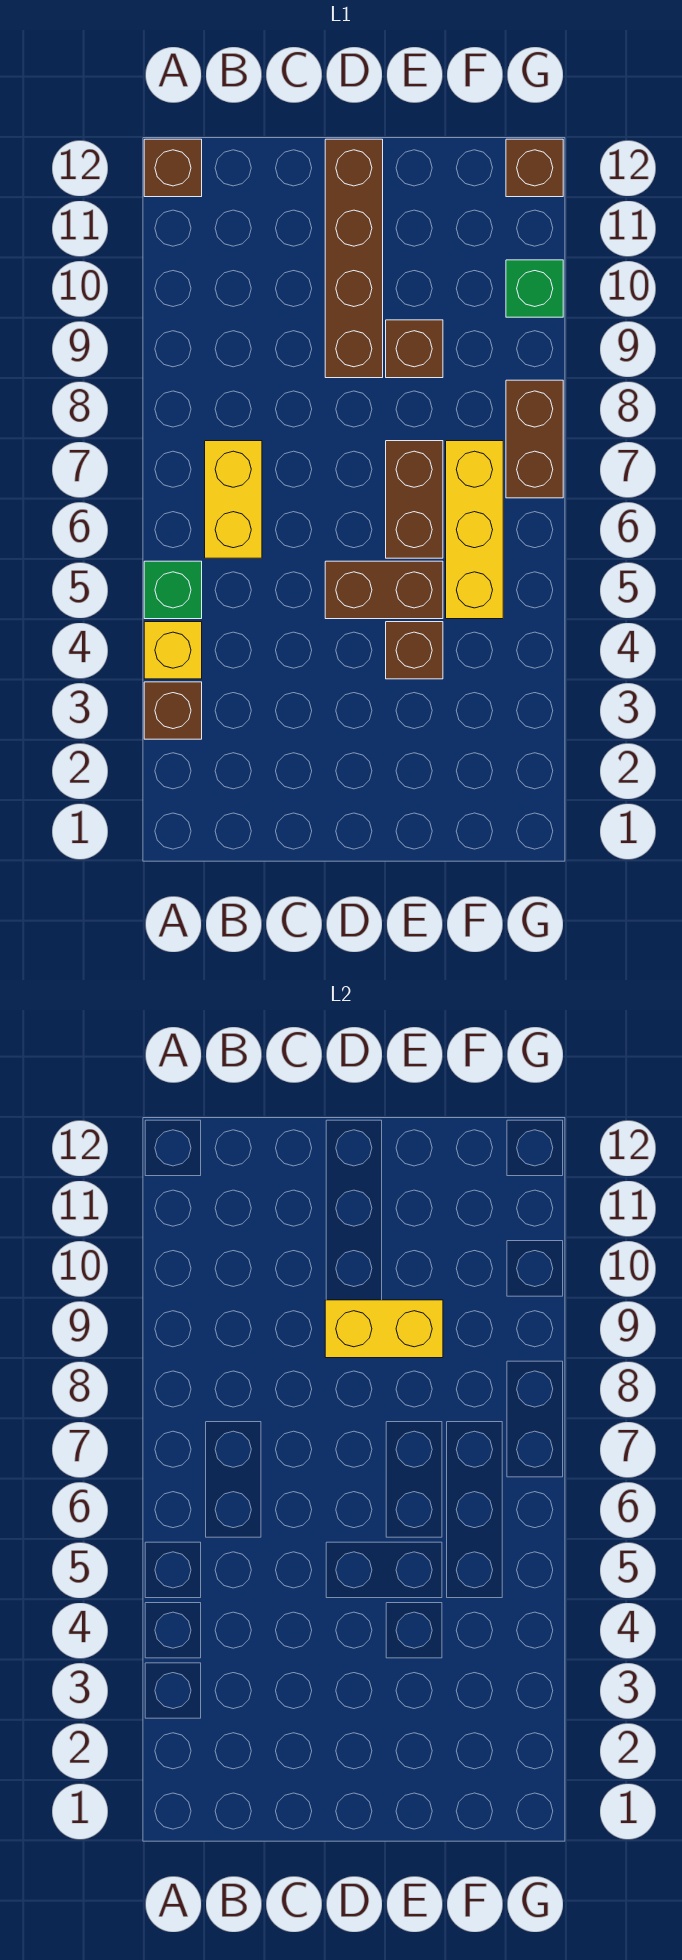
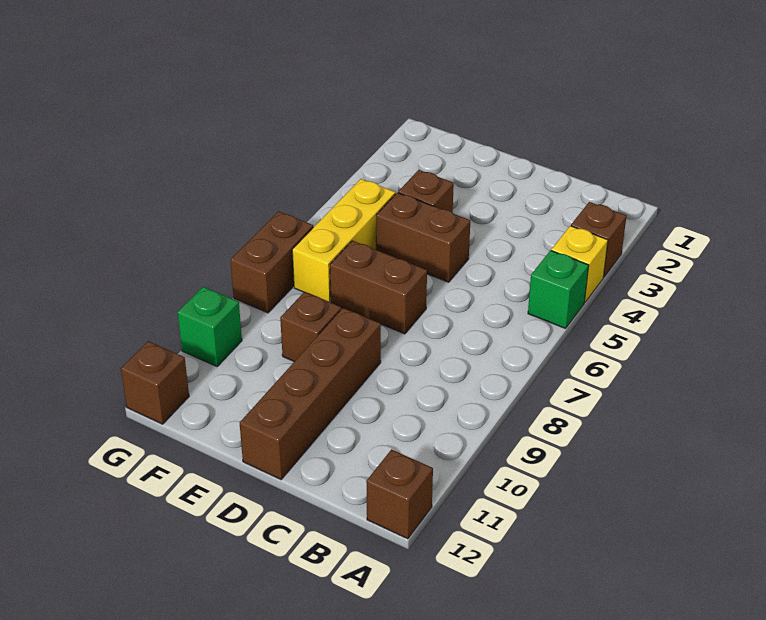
yellow 1x2 brick [205,441,262,558] -> none
yellow 1x2 brick [325,1300,443,1358] -> none
brown 1x2 brick [386,441,443,558] -> brown 1x2 brick turned to [330,241,427,334]

